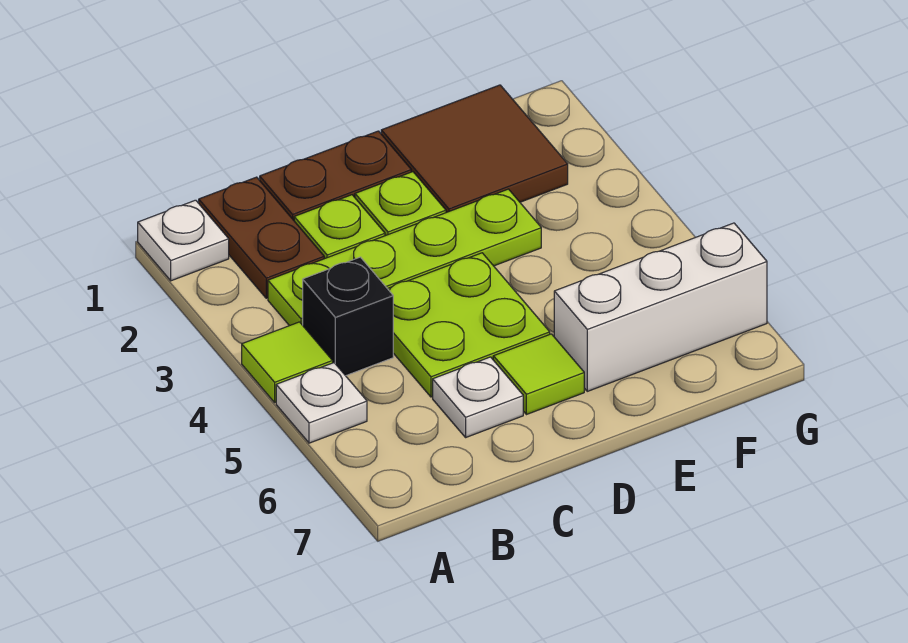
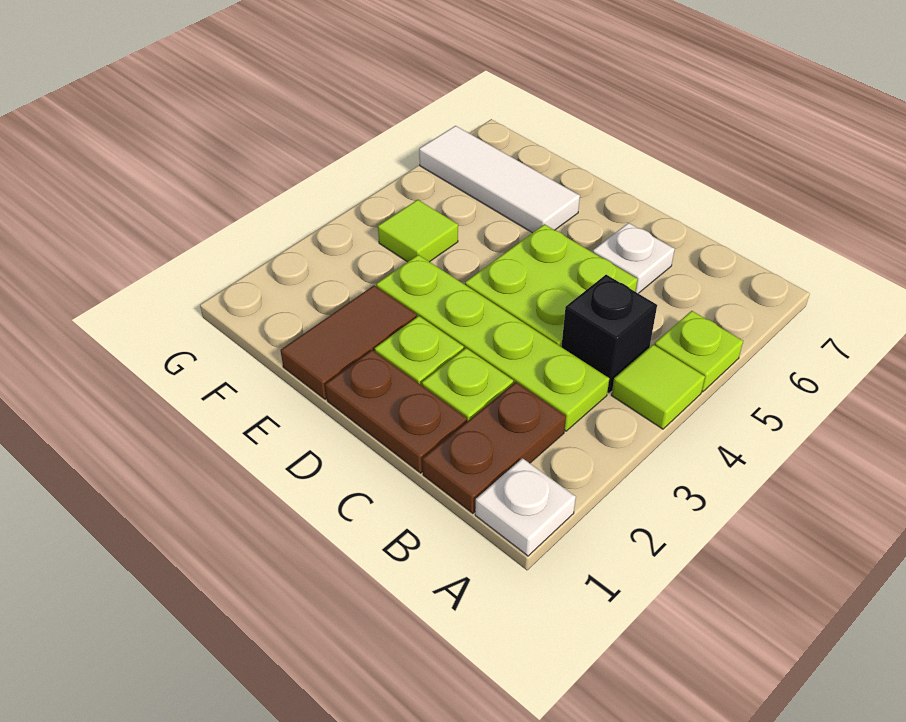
white 1x1 plate [276,363,367,443] -> lime 1x1 plate [655,311,743,392]
lime 1x1 tile [493,334,584,415] -> lime 1x1 tile moved to [378,200,458,262]
brown 2x2 tile [381,85,568,213] -> brown 1x2 tile [281,285,417,399]
white 1x3 brick [554,223,767,391] -> white 1x3 tile [419,126,580,233]

